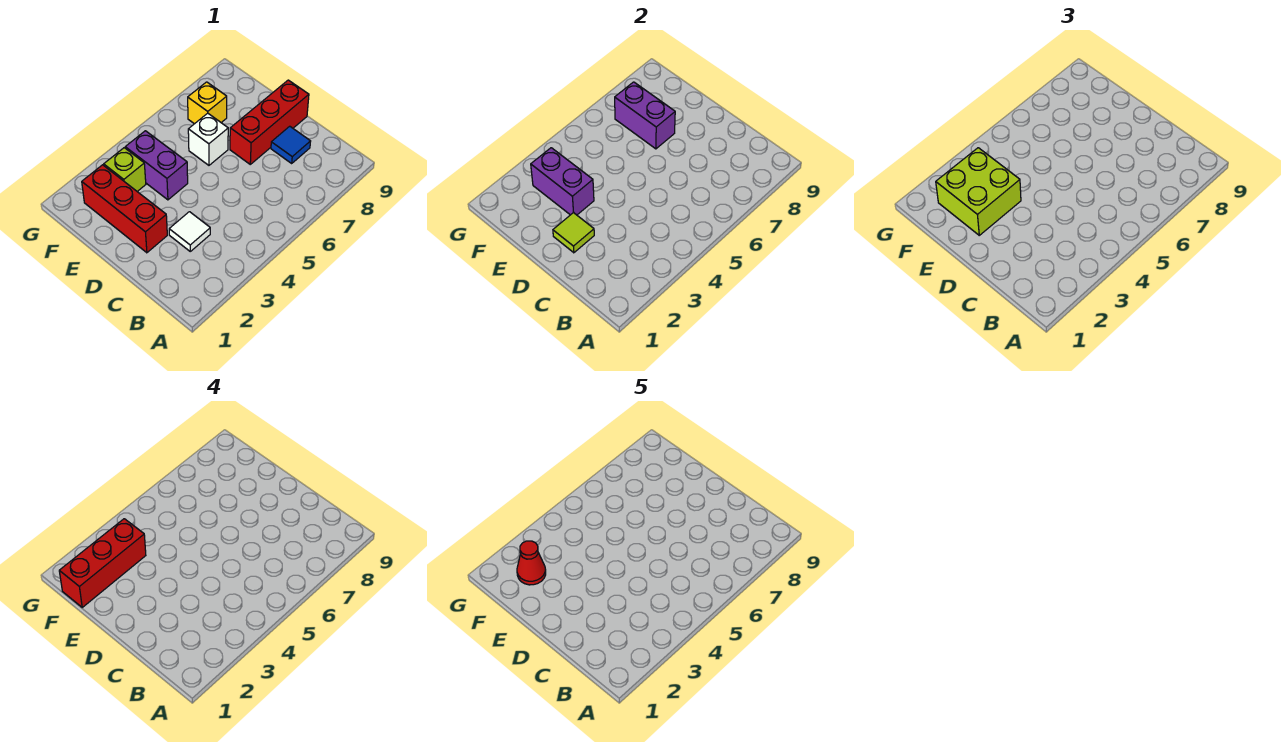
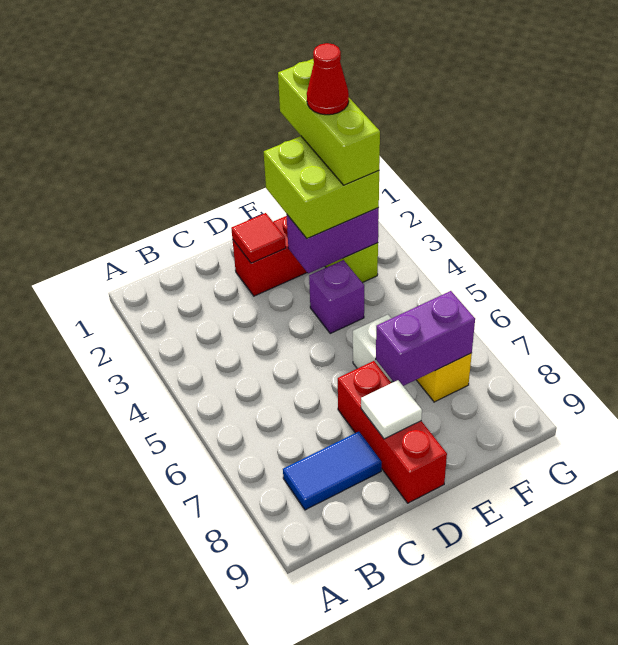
white 1x1 tile [169,212,210,251] -> white 1x1 tile moved to [361,380,422,439]
blue 1x1 tile [271,126,311,163] -> blue 1x2 tile [283,432,382,510]
lime 1x1 tile [553,213,594,253] -> red 1x1 tile [231,213,286,263]
purple 1x2 brick [125,131,188,200] -> purple 1x1 brick [309,260,364,333]
red 1x3 brick [59,519,146,607] -> lime 1x3 brick [278,59,380,185]

